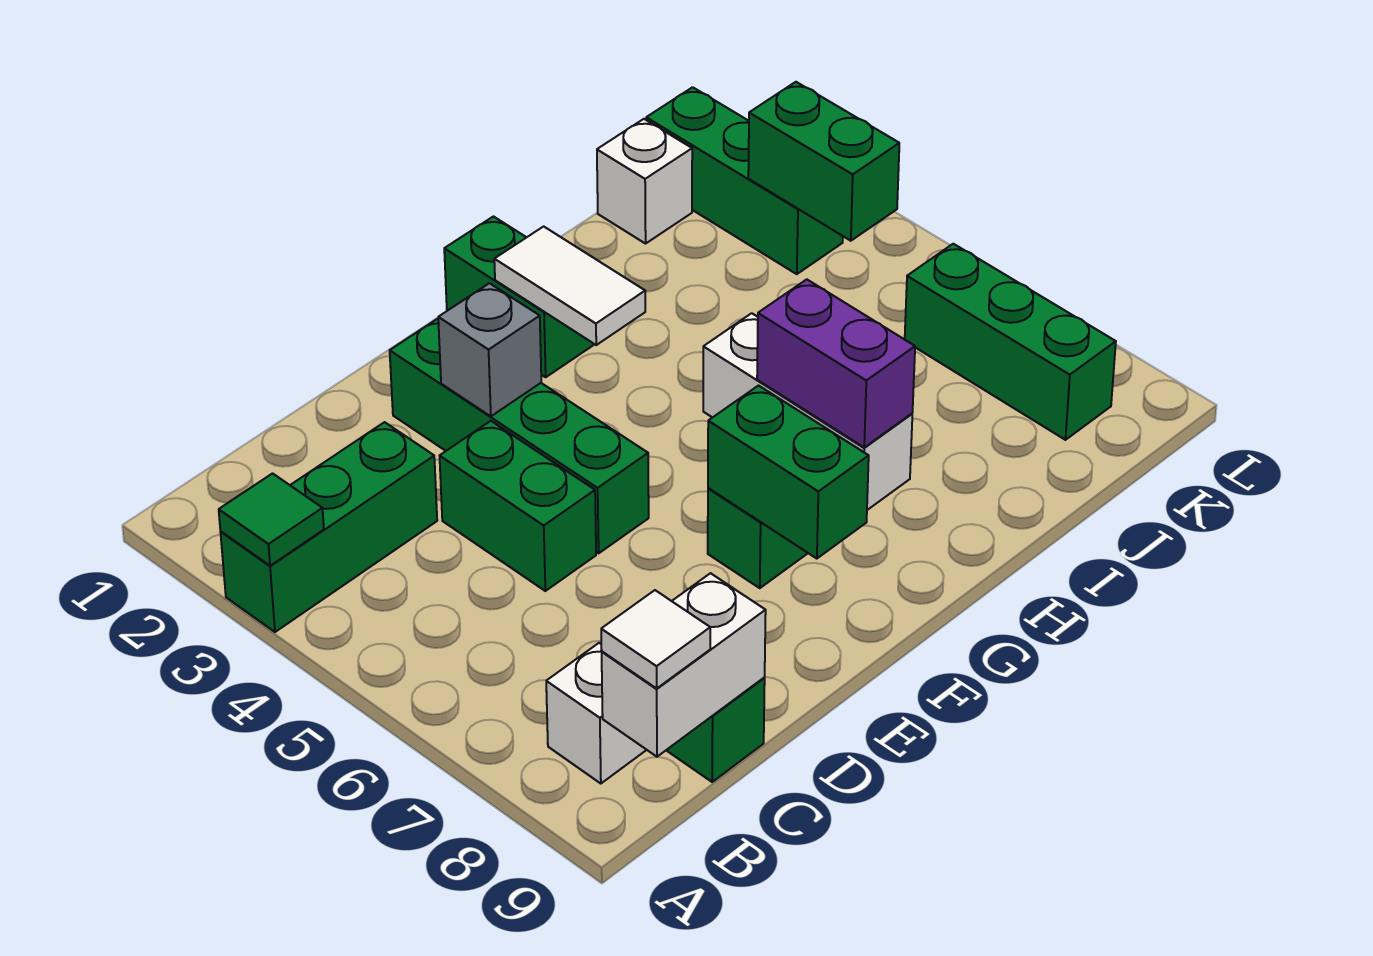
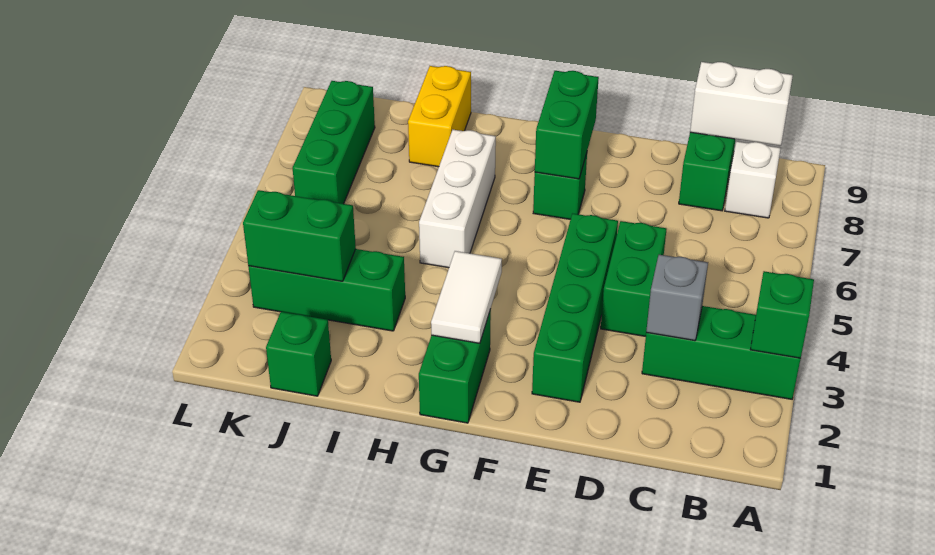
green 1x1 tile [219,473,324,566] -> green 1x1 brick [750,271,814,358]
white 1x1 tile [601,590,710,688] -> none
grey 1x1 brick [438,283,541,416] -> grey 1x1 brick moved to [646,255,708,341]
purple 1x2 brick [757,279,915,447] -> none
none -> yellow 1x2 brick [408,66,471,167]
white 1x1 brick [597,119,692,244] -> green 1x1 brick [266,312,331,396]
green 1x3 brick [646,87,843,274] -> green 1x3 brick turned to [248,249,405,331]
green 1x2 brick [748,82,899,241] -> green 1x2 brick turned to [243,190,356,281]

